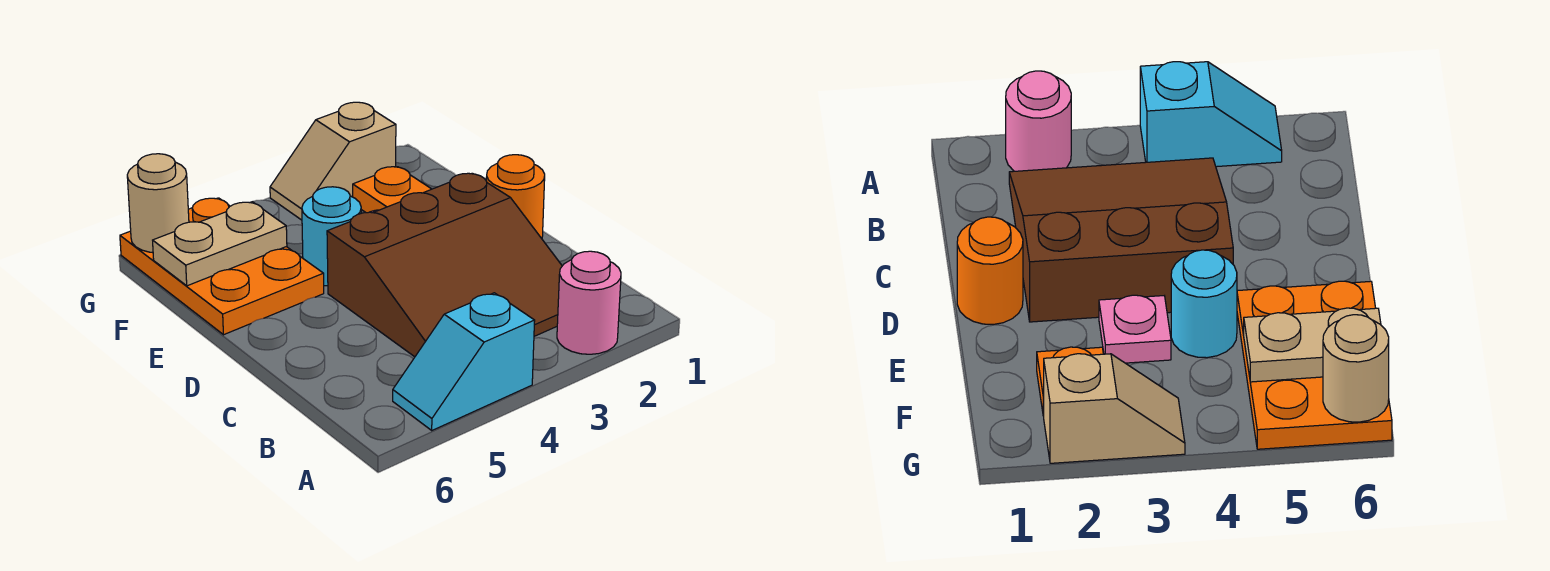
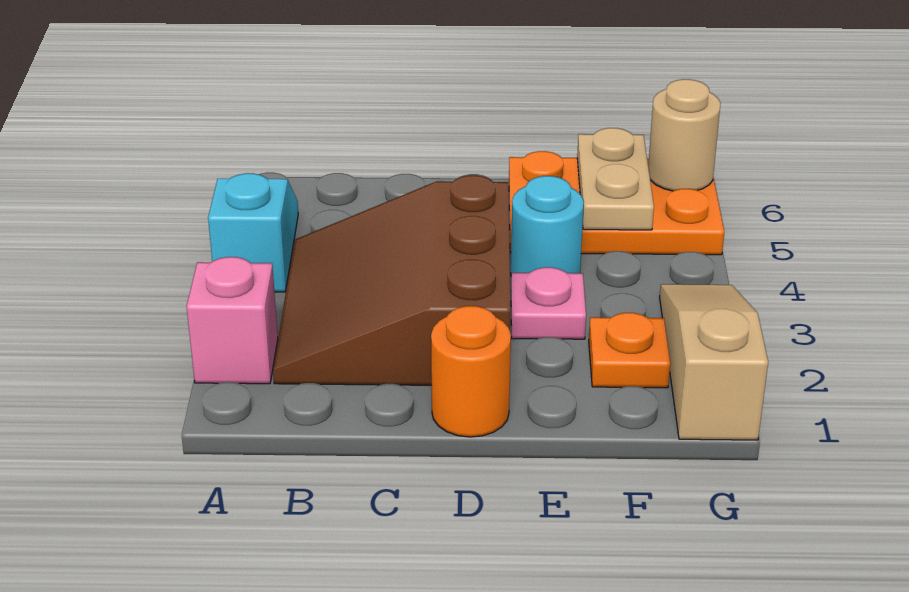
pink 1x1 round brick [557,251,621,354] -> pink 1x1 brick [187,257,278,384]
tan 1x2 slope [270,102,396,220] -> tan 1x3 slope [660,284,768,440]

